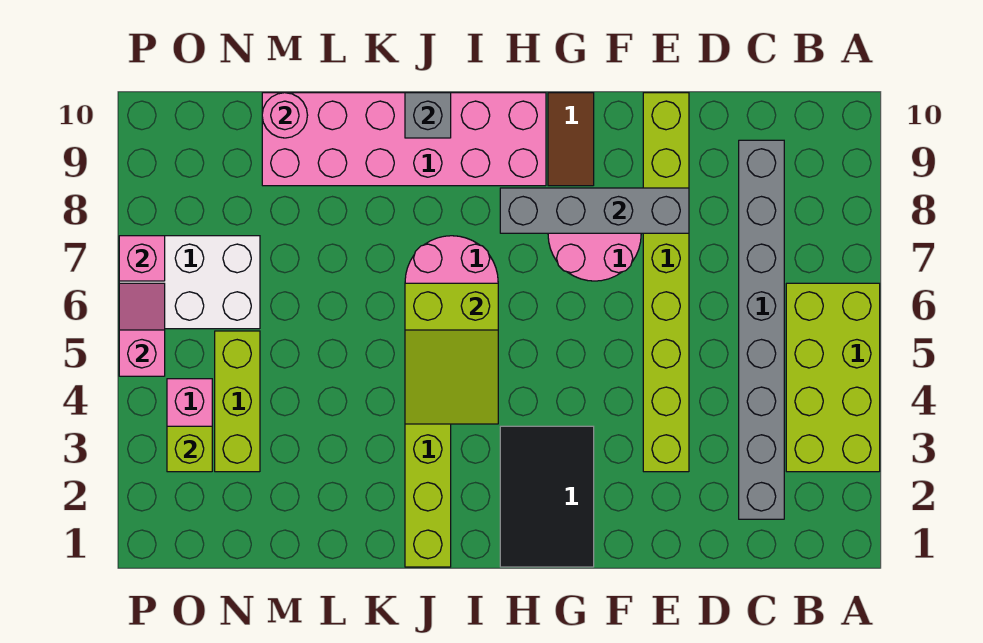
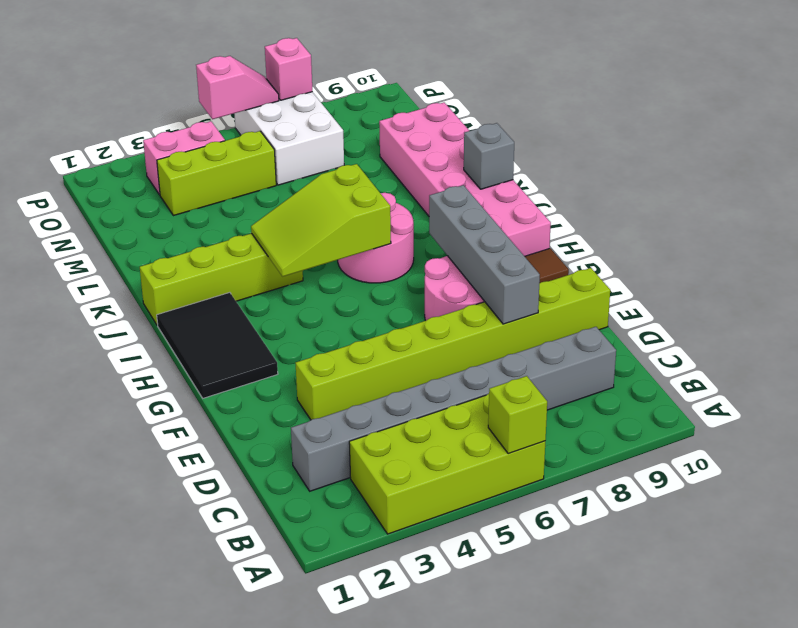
black 2x3 tile [500,426,594,567] -> black 2x3 tile turned to [157,292,278,398]
pink 1x1 round brick [262,93,308,138] -> none
lime 1x1 brick [167,426,212,472] -> lime 1x1 brick moved to [488,376,547,454]

